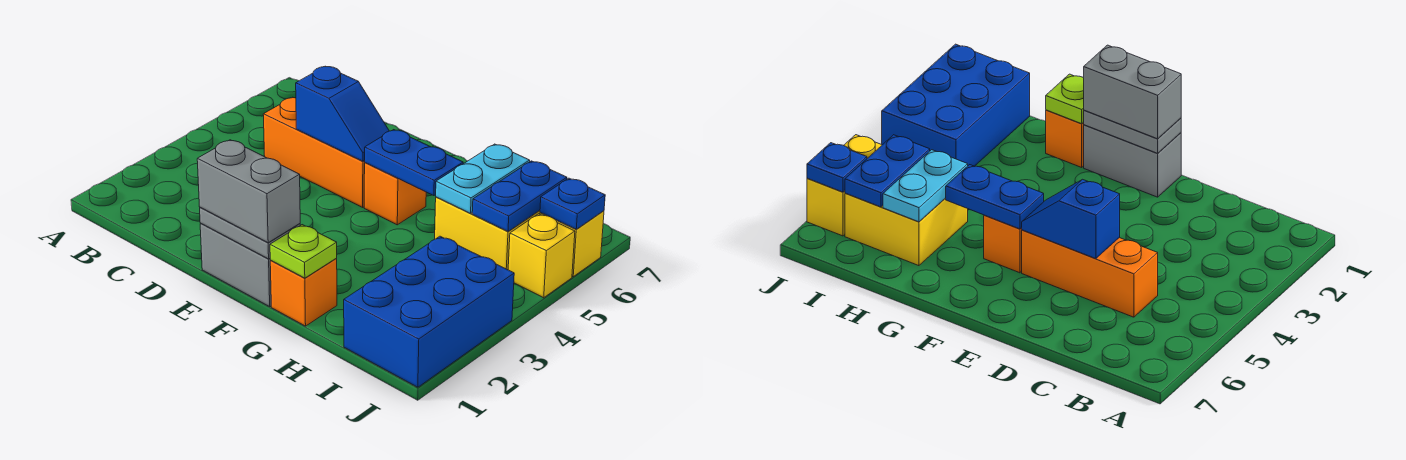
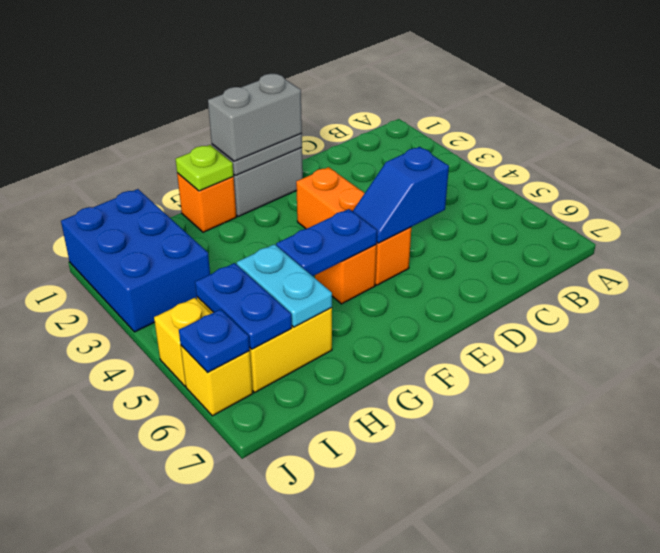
orange 1x3 brick [263,97,365,207] -> orange 1x3 brick turned to [296,167,411,285]

